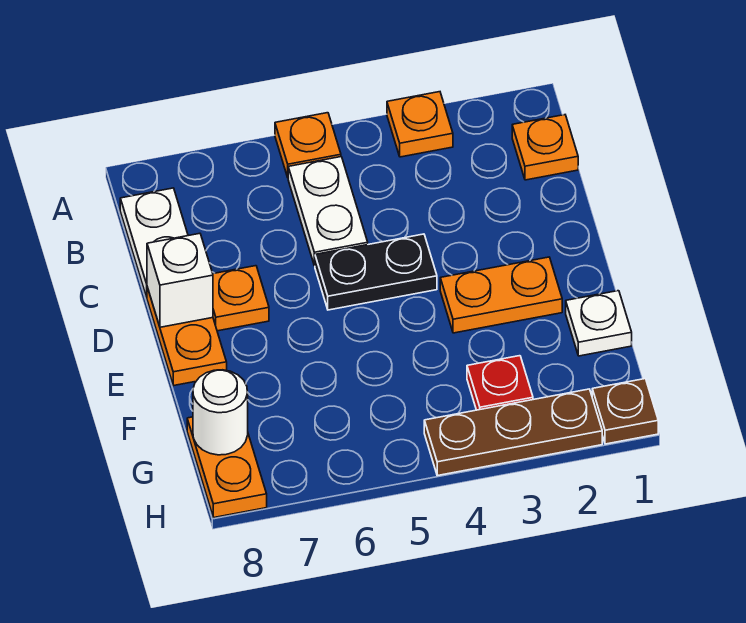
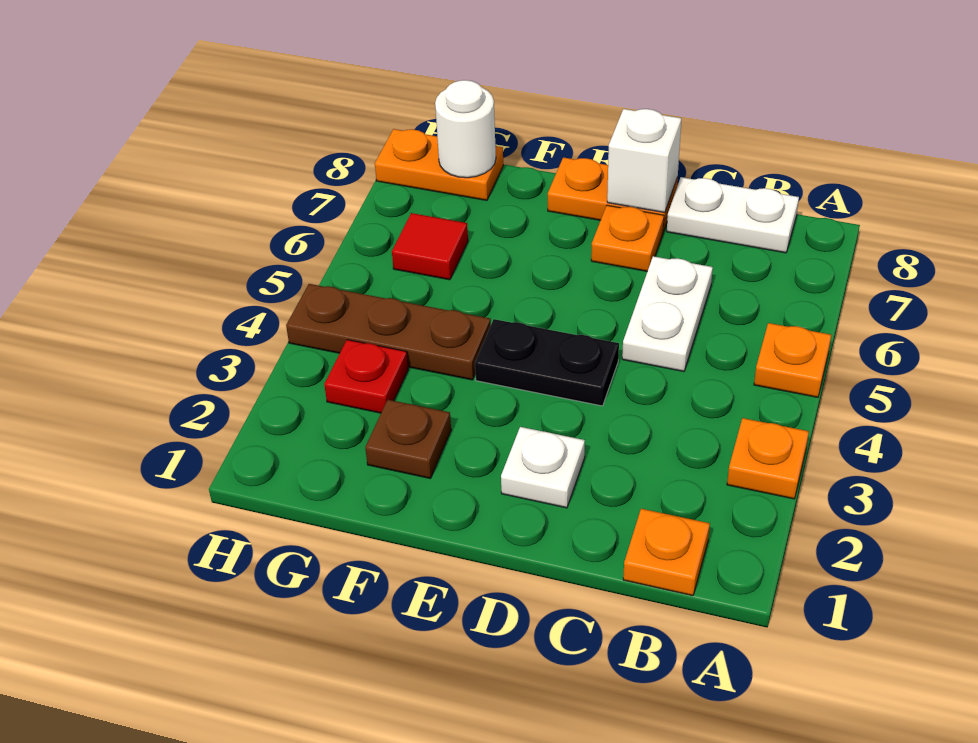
white 1x2 plate [288,157,368,266] -> white 1x2 plate turned to [622,256,713,372]
black 1x2 plate [315,234,437,310] -> black 1x2 plate turned to [475,319,619,406]
orange 1x2 plate [440,257,562,333] -> none
white 1x1 plate [566,291,632,356] -> white 1x1 plate moved to [501,427,585,508]
none -> red 1x1 tile [392,213,468,280]
brown 1x1 plate [592,379,658,444] -> brown 1x1 plate moved to [365,400,451,479]
brown 1x3 plate [424,389,602,476] -> brown 1x3 plate turned to [286,284,491,380]

